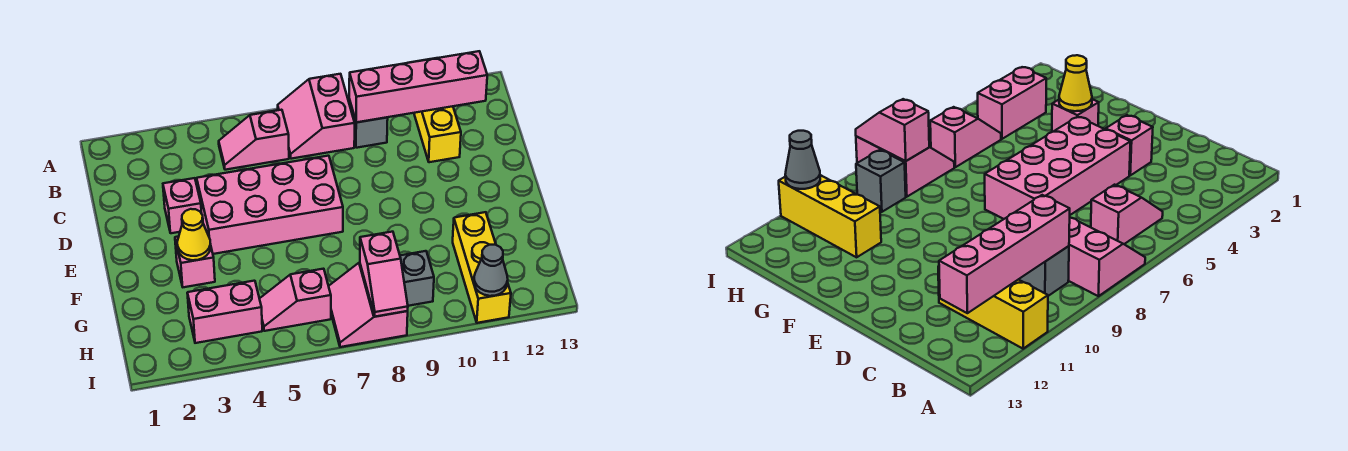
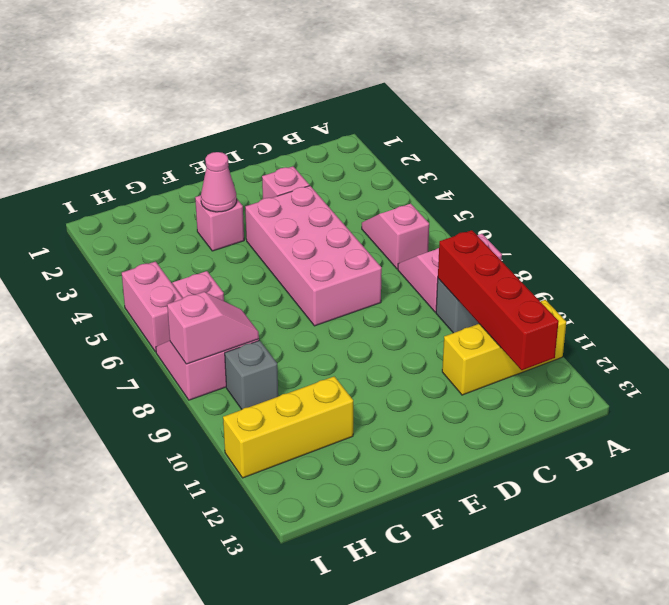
pink 1x4 brick [349,51,487,122] -> red 1x4 brick [438,230,559,370]
yellow 1x1 cone [177,209,211,260] -> pink 1x1 cone [201,152,237,212]
pink 1x2 brick [187,281,262,343] -> pink 1x2 brick moved to [122,262,183,352]
pink 1x2 slope [360,232,408,317] -> pink 1x2 slope turned to [167,292,259,364]
grey 1x1 cone [474,245,508,296] -> none

